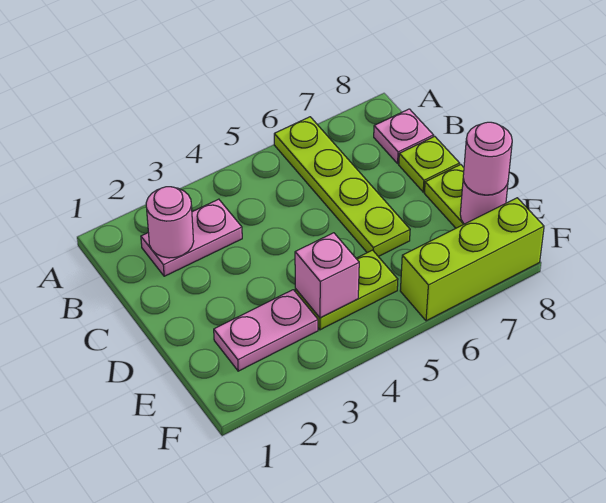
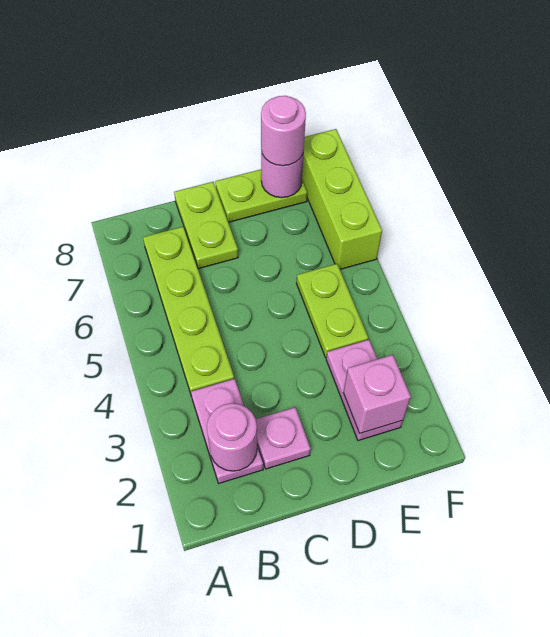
lime 1x4 plate [274,117,410,257] -> lime 1x4 plate turned to [143,226,234,397]
pink 1x1 plate [374,109,434,163] -> pink 1x1 plate moved to [256,407,311,469]
lime 1x1 plate [399,136,460,192] -> lime 1x2 plate [174,182,238,269]
pink 1x1 brick [295,233,359,318] -> pink 1x1 brick moved to [343,355,411,433]

